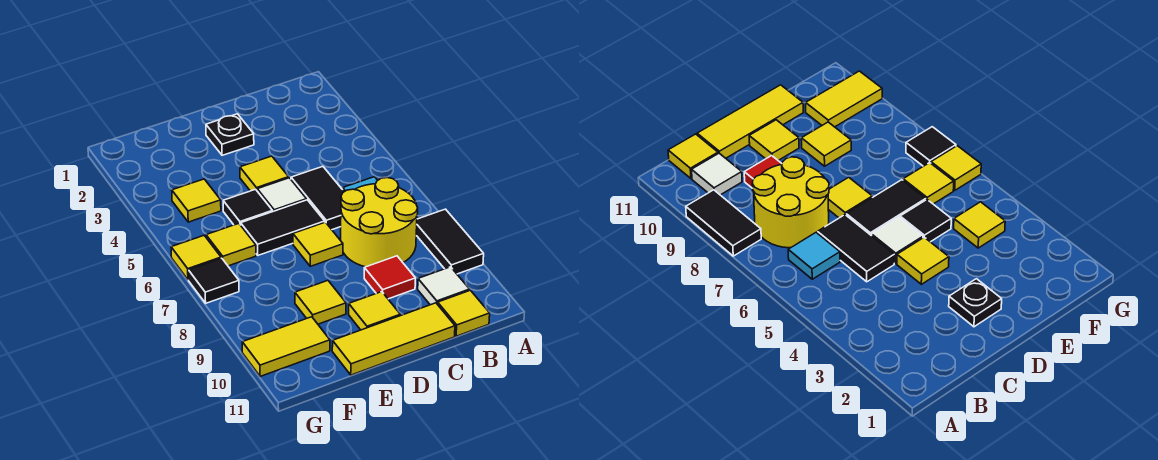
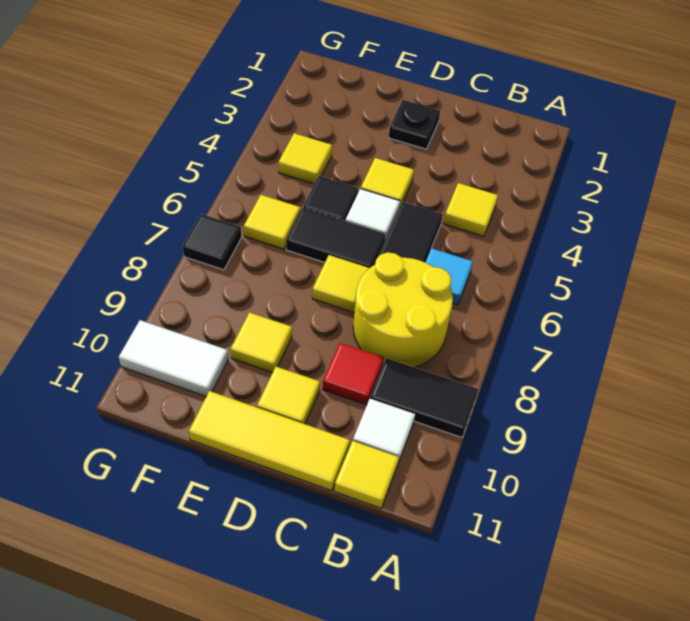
black 1x2 tile [416,209,484,274] -> black 1x2 tile turned to [370,358,478,437]
yellow 1x2 tile [242,317,330,376] -> white 1x2 tile [119,320,228,396]
yellow 1x1 tile [171,236,221,280] -> yellow 1x1 tile moved to [444,183,498,236]

